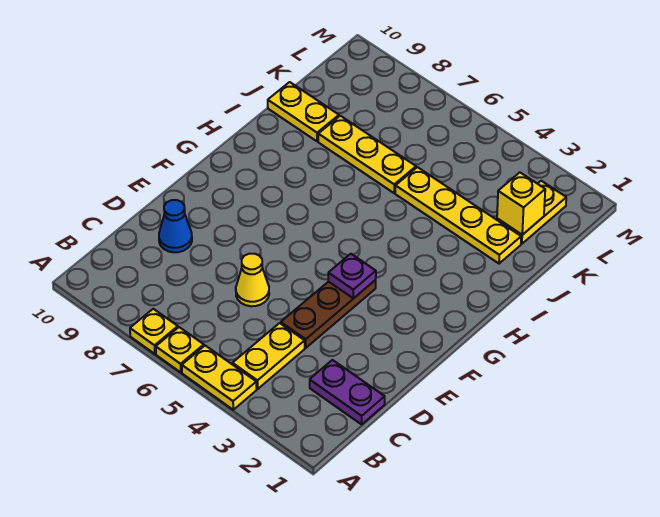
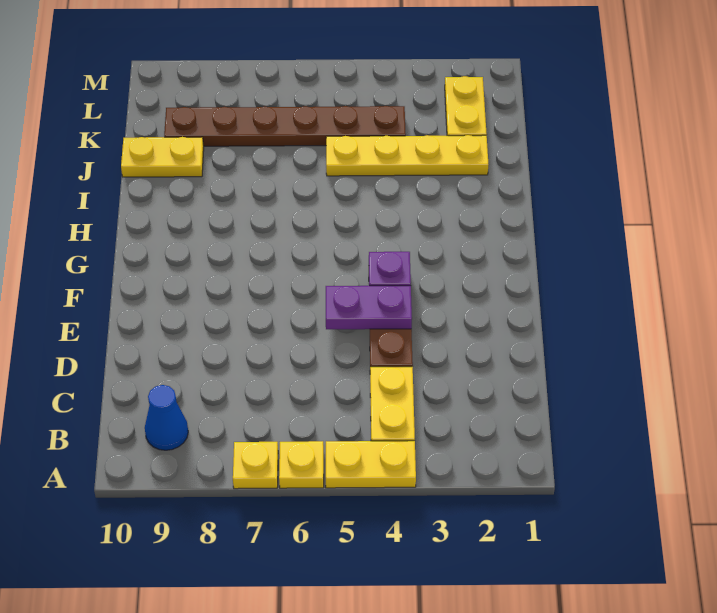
purple 1x2 plate [310,360,385,424] -> purple 1x2 plate moved to [326,286,412,329]
yellow 1x1 cone [236,254,269,306] -> none
blue 1x1 cone [159,200,192,252] -> blue 1x1 cone moved to [145,385,188,450]
yellow 1x3 plate [318,116,416,193] -> none
yellow 1x1 brick [497,173,545,235] -> none
none -> brown 1x6 plate [164,106,406,146]

